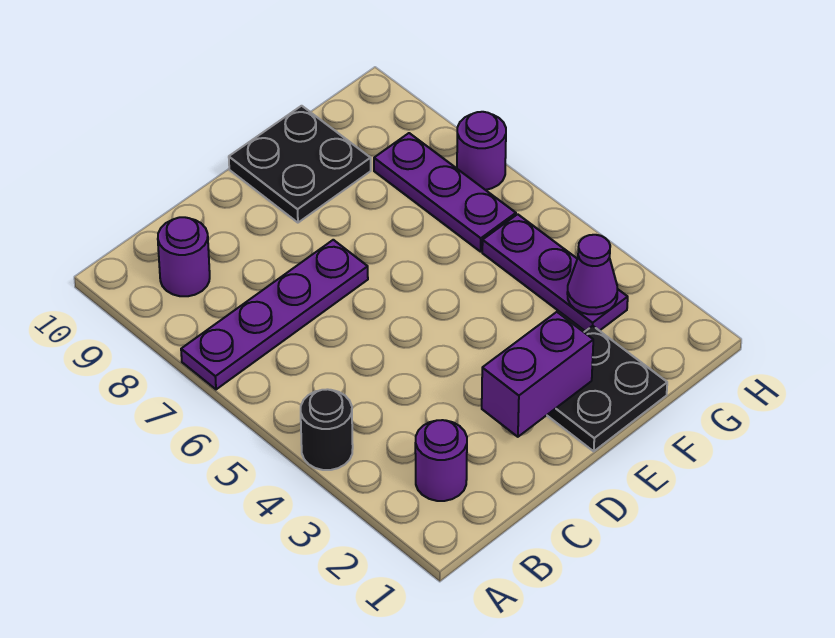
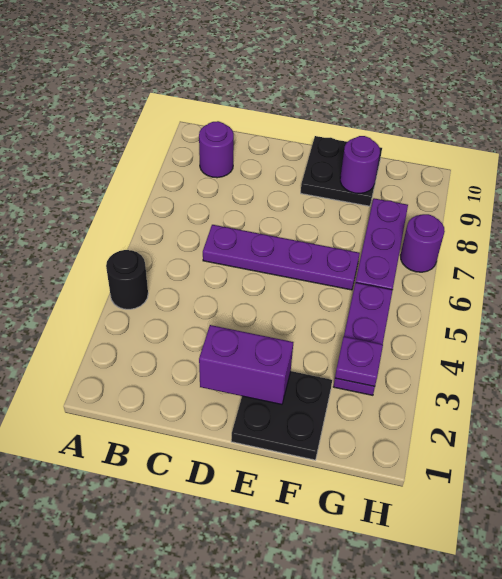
purple 1x4 plate [181,240,368,389] -> purple 1x4 plate moved to [203,225,360,290]
purple 1x1 round brick [415,420,467,501] -> purple 1x1 round brick moved to [340,136,380,194]
purple 1x1 cone [567,235,617,314] -> purple 1x1 plate [335,337,383,386]

